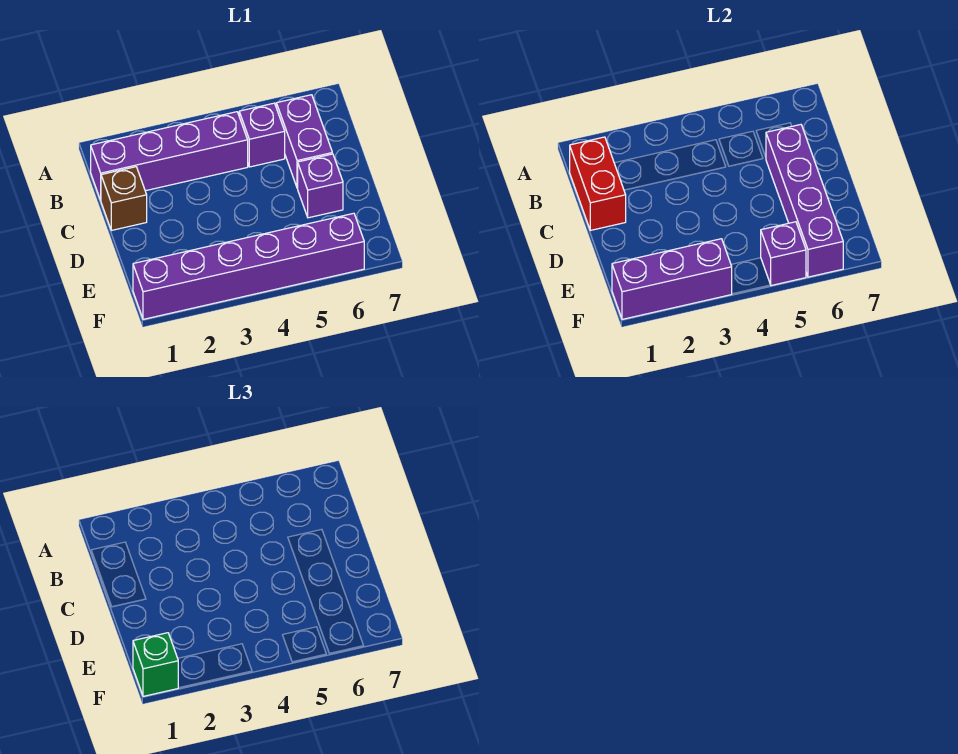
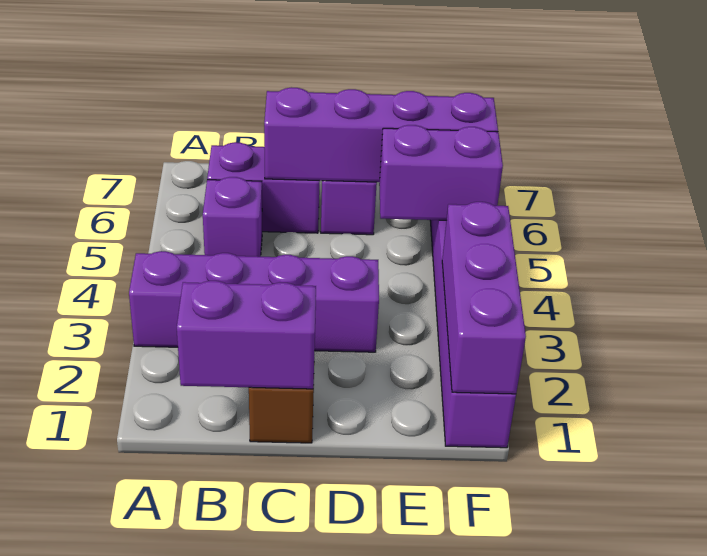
purple 1x4 brick [91,112,248,200] -> purple 1x4 brick turned to [129,251,379,352]
red 1x2 brick [570,137,626,230] -> purple 1x2 brick [177,281,316,389]
green 1x1 brick [133,633,178,696] -> none
purple 1x1 brick [761,222,806,286] -> purple 1x2 brick [379,125,503,220]

